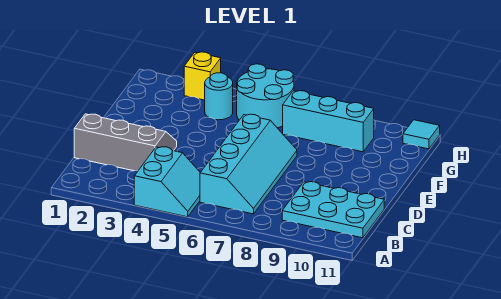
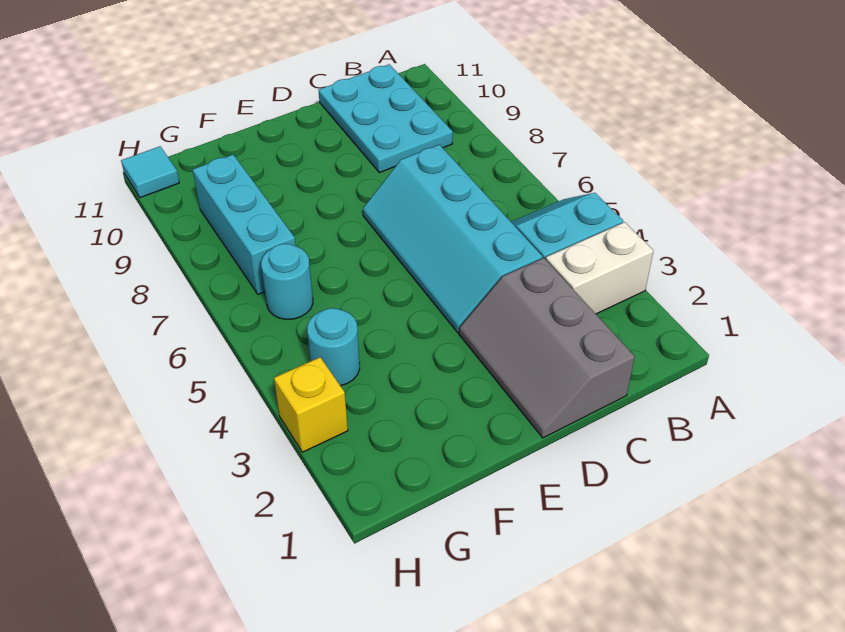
none -> white 1x2 brick [546,222,653,314]
cyan 2x4 slope [200,114,297,214] -> cyan 2x4 slope turned to [363,145,543,333]
cyan 2x2 round brick [237,64,294,128] -> cyan 1x1 round brick [261,244,313,319]

